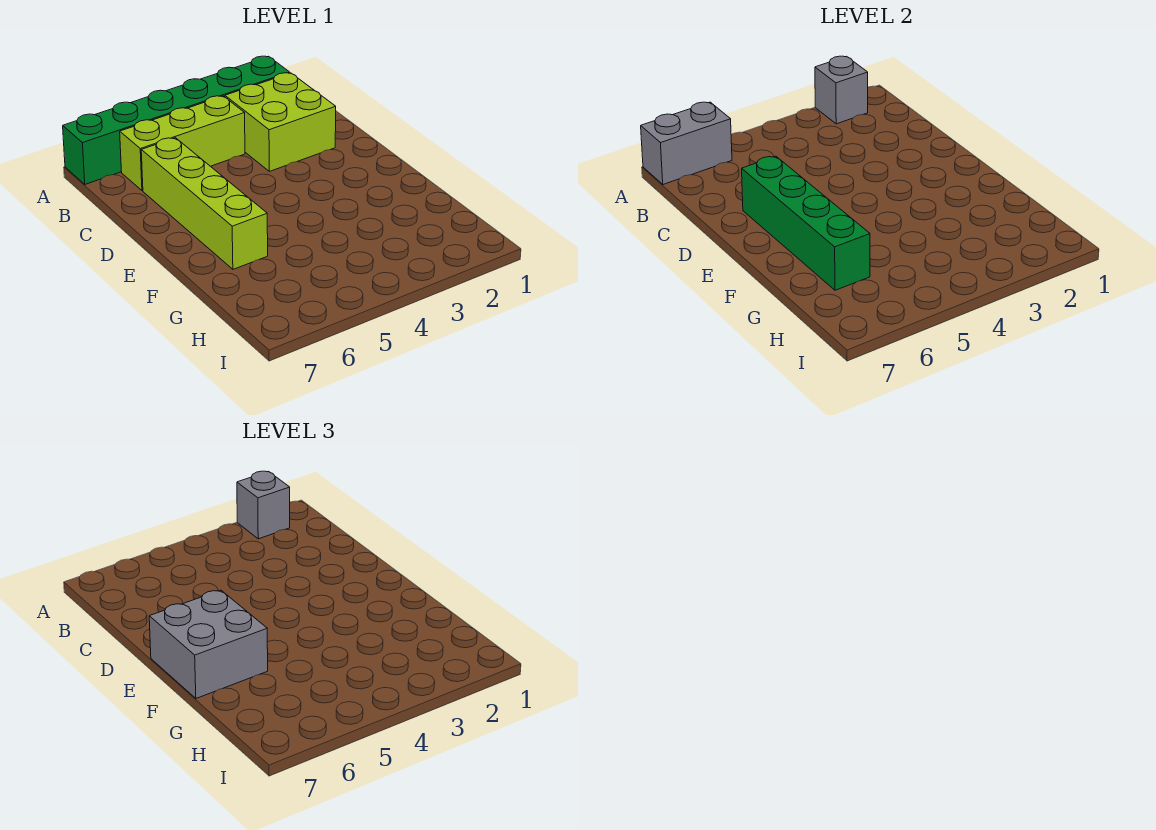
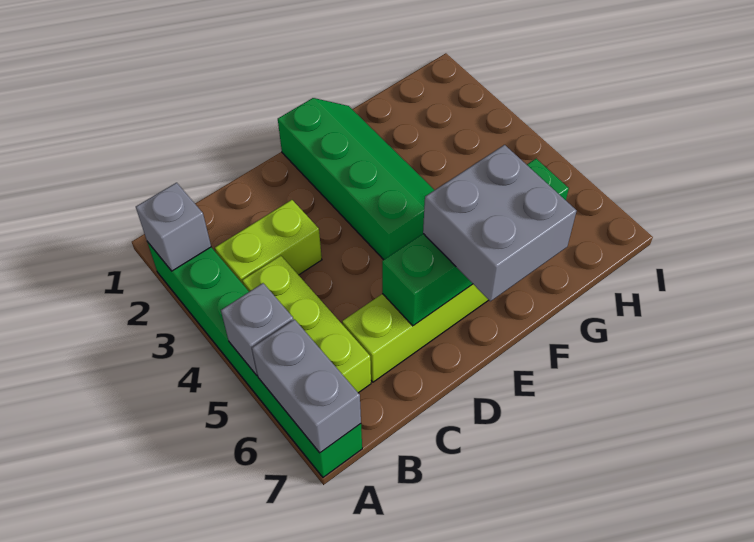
grey 1x1 brick [237,471,290,539] -> grey 1x1 brick moved to [221,283,293,375]
lime 2x2 brick [225,73,336,171] -> lime 1x2 brick [215,200,322,284]
none -> green 2x4 slope [278,98,434,260]

